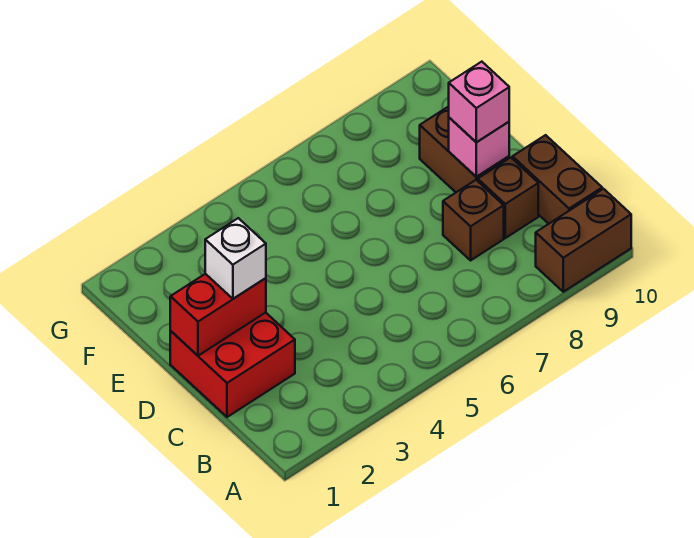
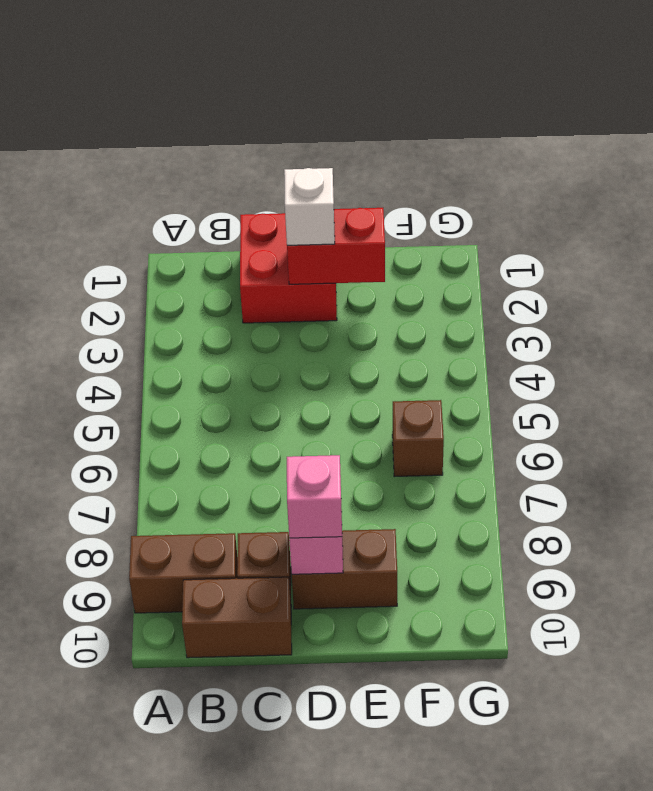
brown 1x2 brick [536,189,631,292] -> brown 1x2 brick turned to [129,533,238,613]
brown 1x1 brick [443,180,504,260] -> brown 1x1 brick moved to [392,400,444,477]
red 1x2 brick [170,274,266,356] -> red 1x2 brick turned to [287,208,385,284]

